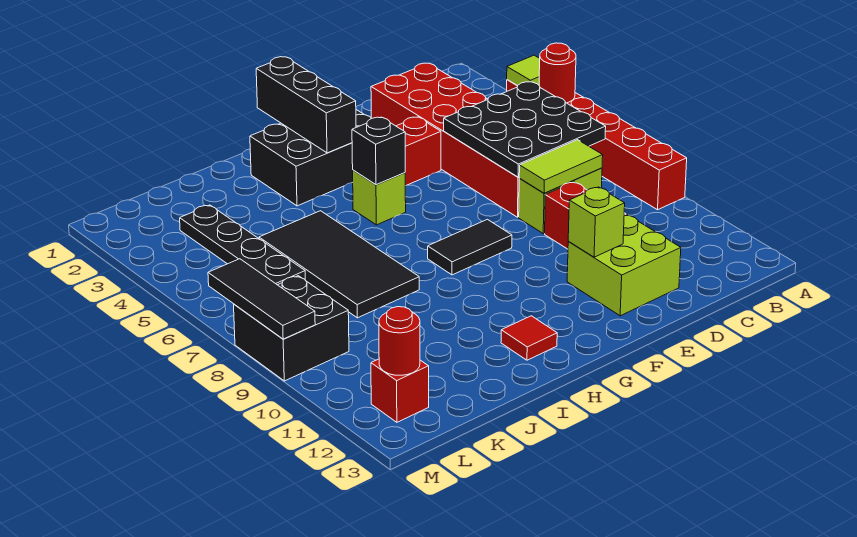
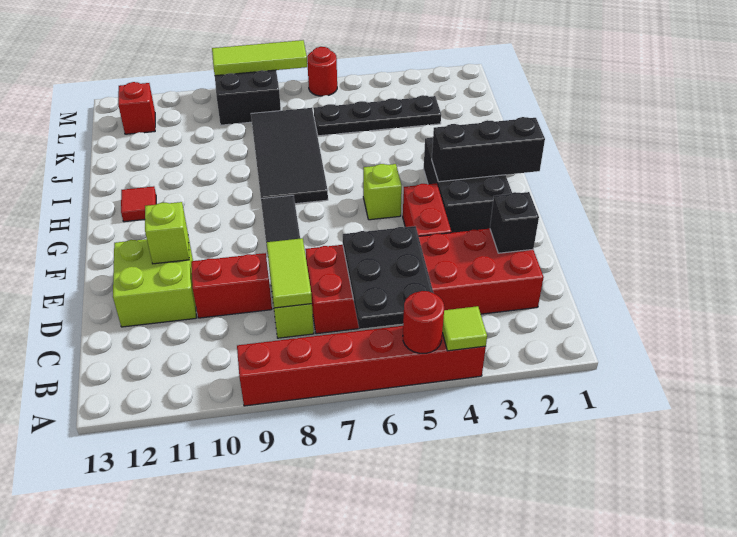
black 3x3 plate [444,82,606,177] -> black 2x3 plate [343,226,433,329]
black 1x1 brick [352,117,405,185] -> black 1x1 brick moved to [490,192,539,253]
black 2x4 tile [259,211,419,318] -> black 2x4 tile turned to [251,108,328,204]
red 1x1 round brick [379,307,420,375] -> red 1x1 round brick moved to [307,47,337,96]
black 1x3 tile [208,259,315,339] -> lime 1x3 tile [212,40,307,76]

